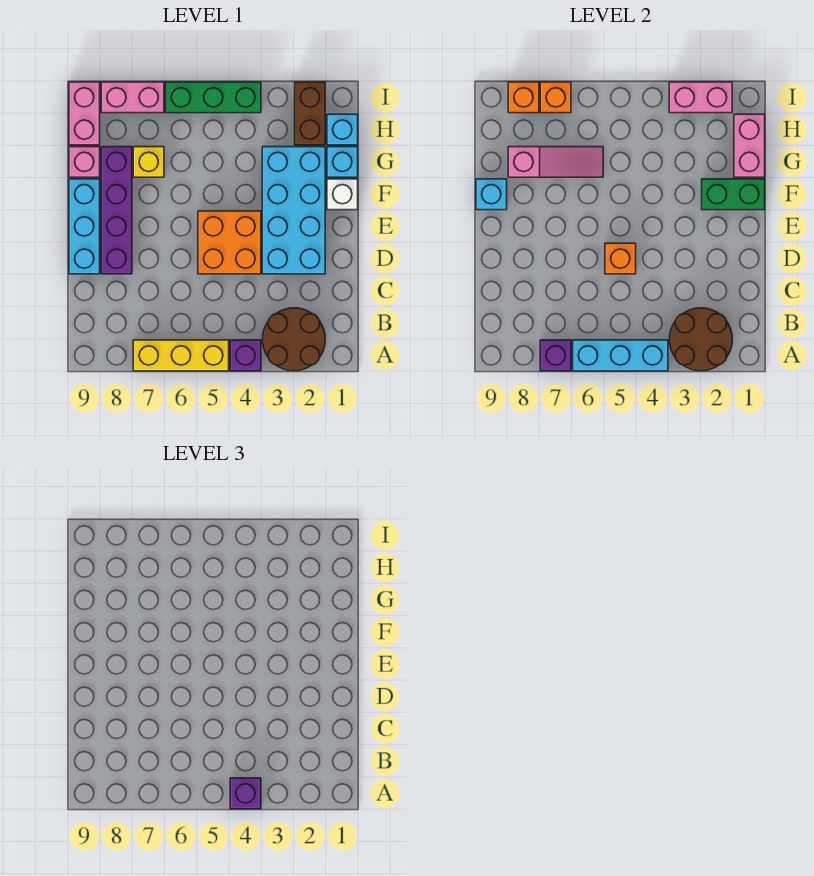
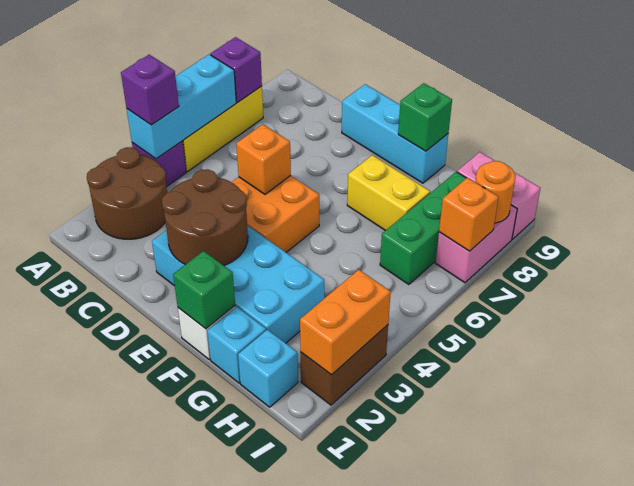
brown 2x2 round brick [669,308,732,371] -> brown 2x2 round brick moved to [162,169,248,266]
purple 1x4 brick [101,147,132,274] -> none
green 1x2 brick [702,179,765,210] -> green 1x1 brick [173,251,235,329]
cyan 1x1 brick [476,179,507,210] -> green 1x1 brick [398,83,452,151]
pink 1x2 brick [734,114,765,177] -> none
pink 1x3 slope [508,147,603,177] -> none
yellow 1x1 brick [133,147,164,177] -> yellow 1x2 brick [347,155,430,231]
pink 1x1 brick [69,147,100,177] -> none
brown 1x2 brick [295,82,325,145] -> brown 1x2 brick turned to [300,325,388,405]
pink 1x2 brick [669,82,732,113] -> orange 1x2 brick [300,270,391,375]
green 1x3 brick [166,82,261,113] -> green 1x3 brick moved to [380,172,466,285]
orange 1x1 brick [508,82,539,113] -> orange 1x1 round brick [475,161,516,223]

